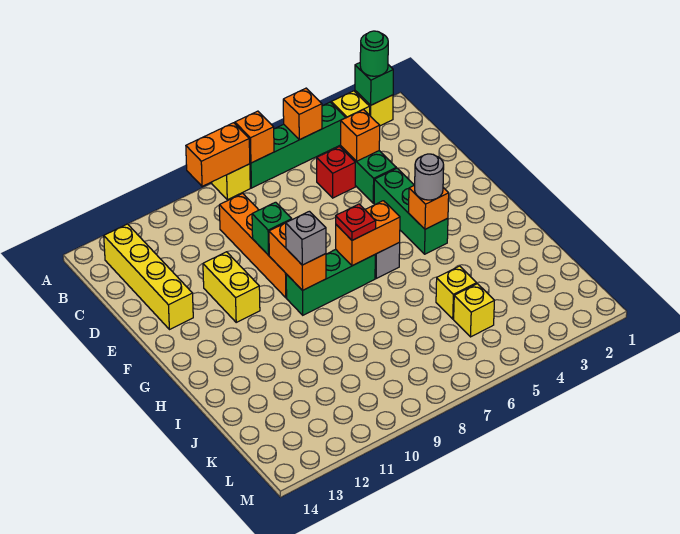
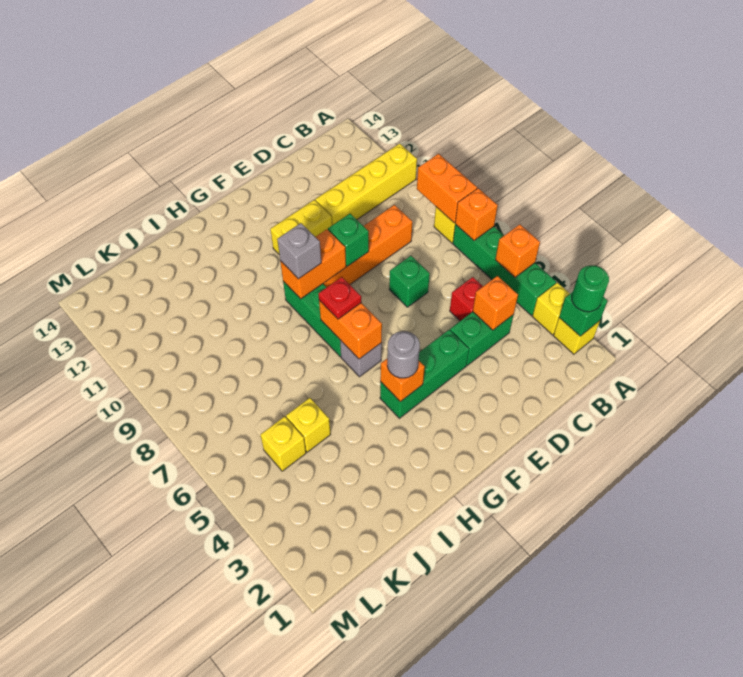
yellow 1x4 brick [104,224,193,330] -> yellow 1x4 brick moved to [315,143,417,225]
none -> green 1x1 brick [389,256,430,307]

